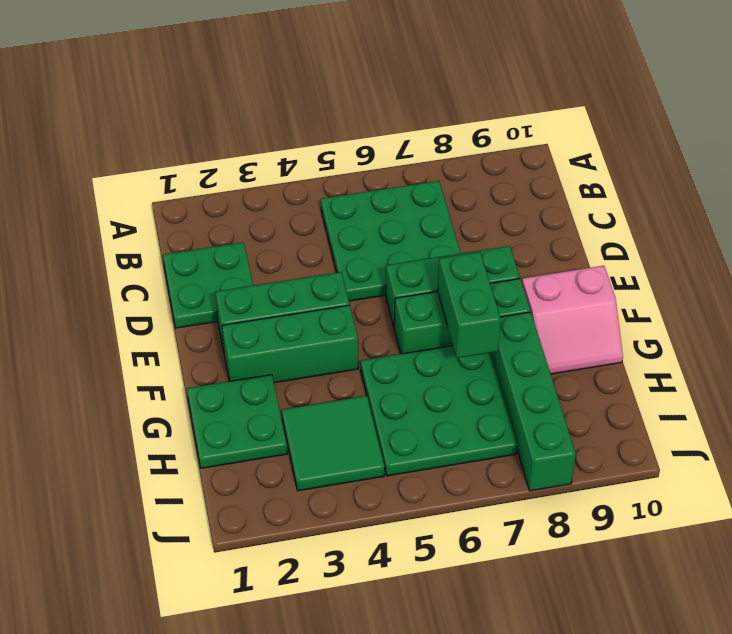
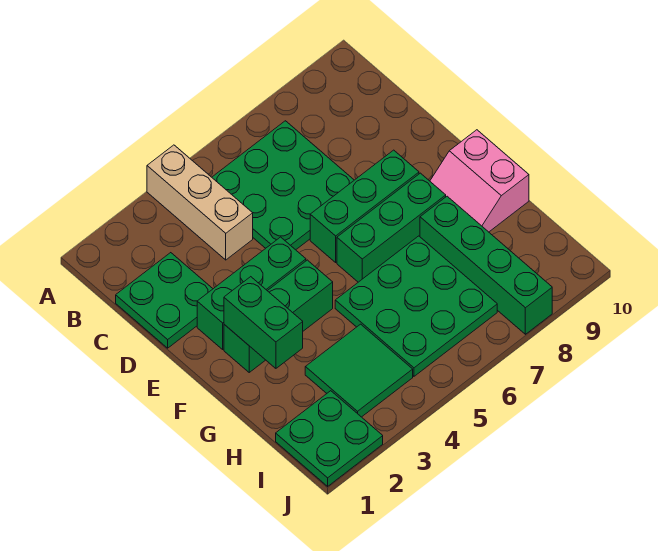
none -> tan 1x3 brick [147,145,253,260]
green 1x2 brick [438,252,501,358] -> green 1x2 brick moved to [224,277,303,368]
pink 2x2 slope [522,266,623,374] -> pink 2x2 slope turned to [430,130,529,232]
green 2x2 plate [187,375,287,468] -> green 2x2 plate moved to [276,391,383,486]

